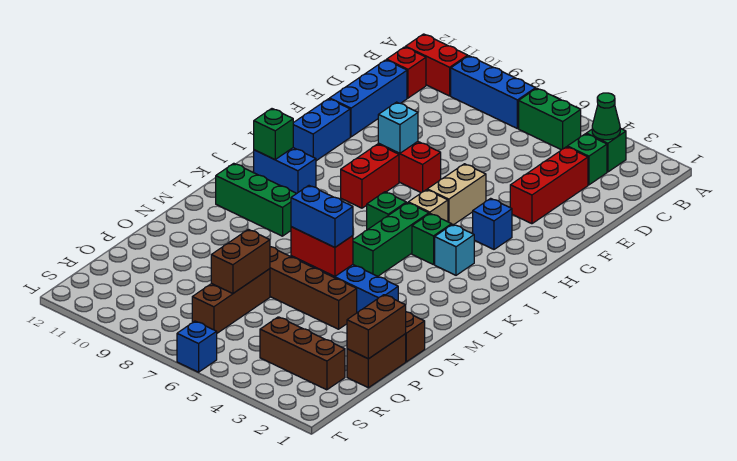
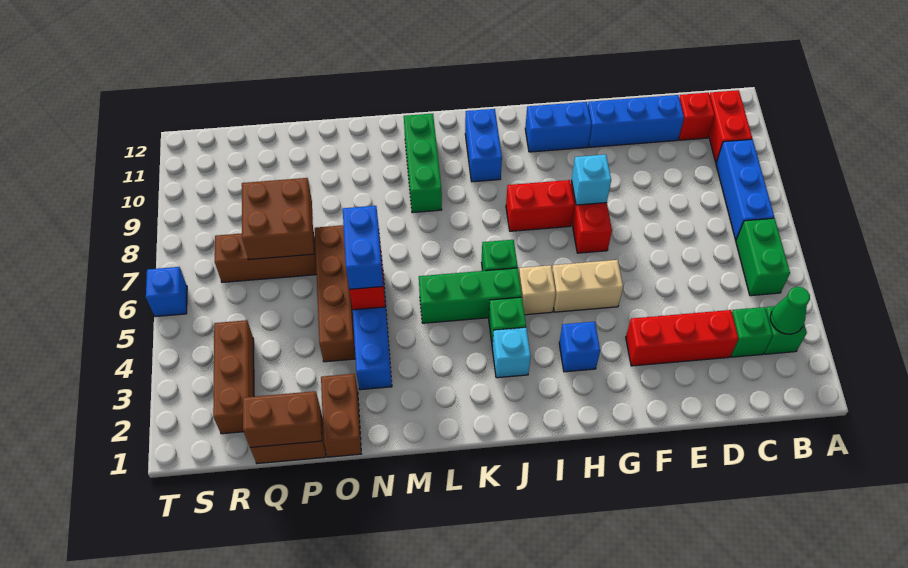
green 1x1 brick [254,109,293,160] -> none
brown 1x2 brick [211,229,270,294] -> brown 2x2 brick [242,178,314,260]

